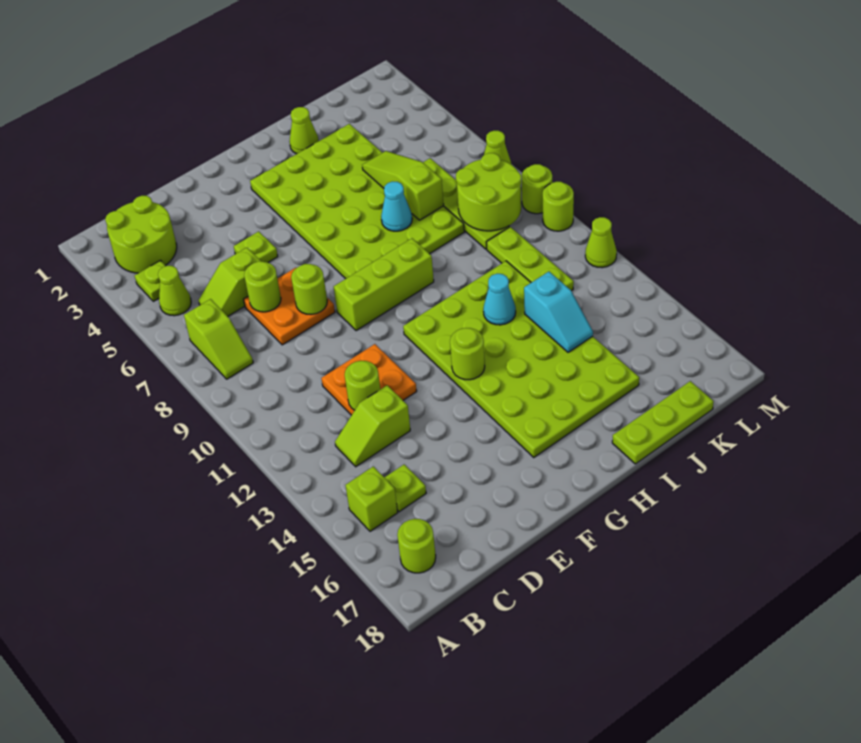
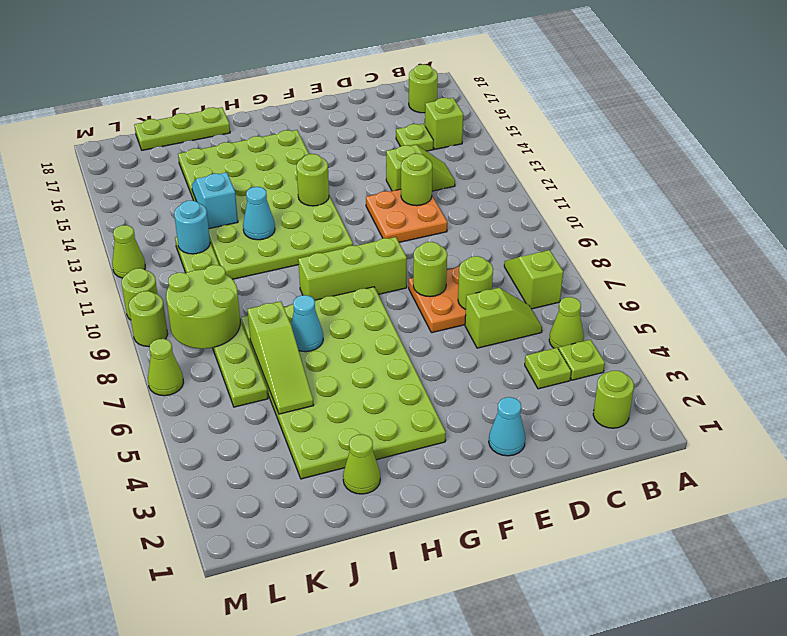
lime 2x2 round brick [105,196,177,273] -> lime 1x1 round brick [593,371,634,428]
none -> cyan 1x1 cone [489,397,525,456]
lime 1x1 plate [234,231,278,263] -> lime 1x1 plate moved to [525,348,571,389]
none -> cyan 1x1 round brick [174,200,210,254]

